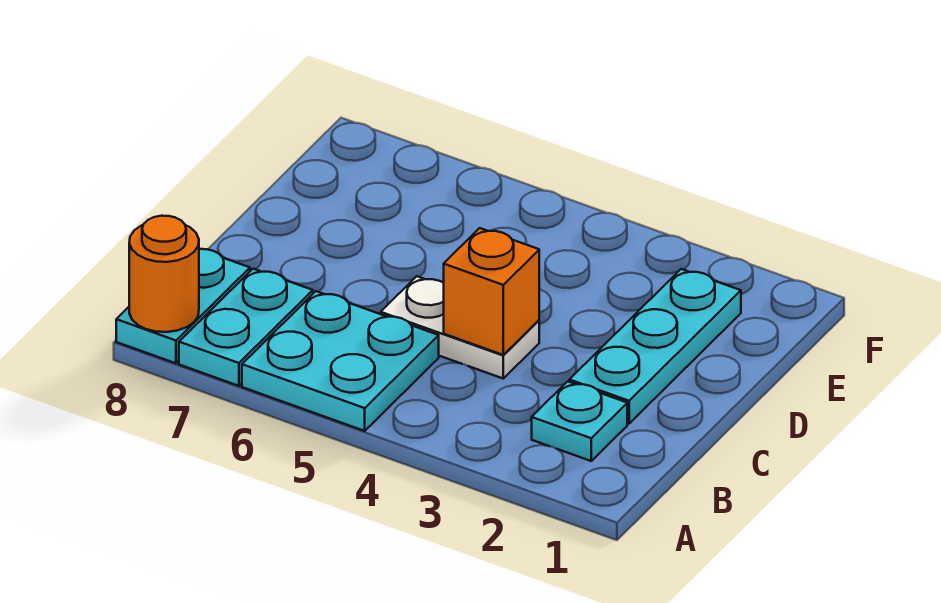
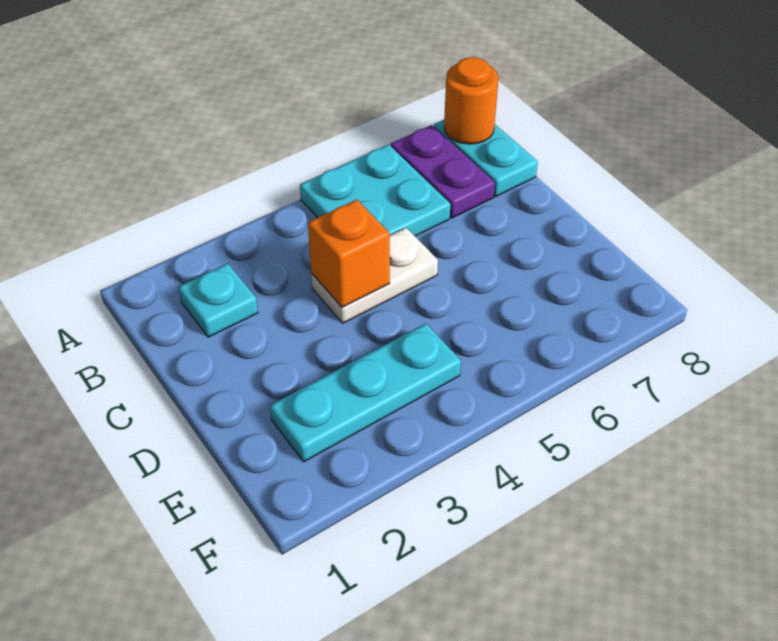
cyan 1x2 plate [179,269,313,386] -> purple 1x2 plate [391,125,495,218]
cyan 1x3 plate [569,269,741,424] -> cyan 1x3 plate turned to [270,323,461,462]

